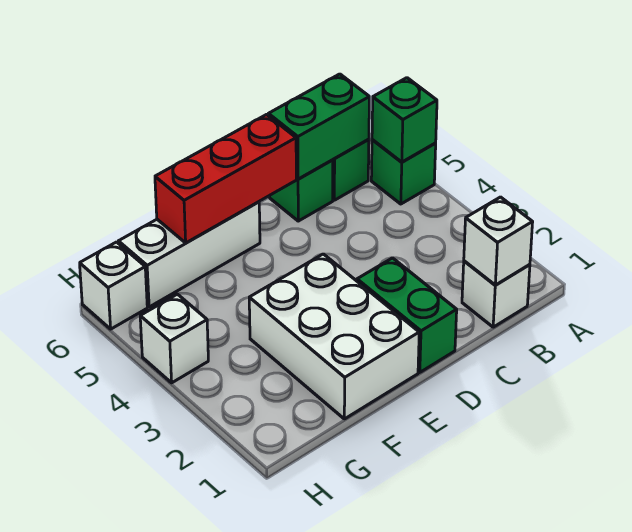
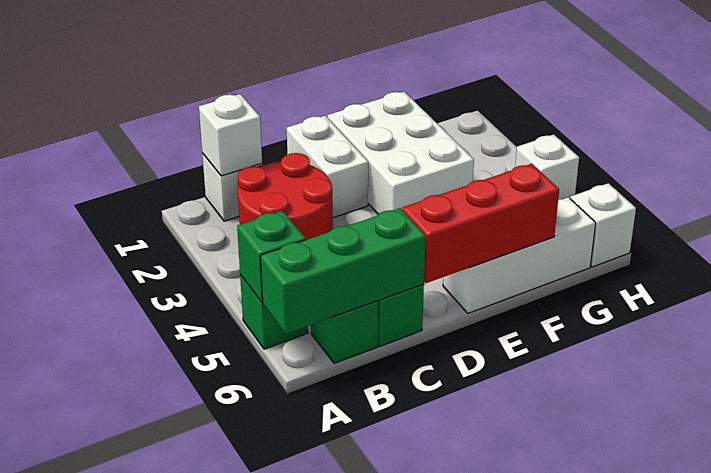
none -> red 2x2 round brick [238,153,333,240]
green 1x2 brick [268,74,369,179] -> green 1x3 brick [260,208,426,334]
green 1x2 brick [357,258,457,372] -> white 1x2 brick [287,116,368,218]

